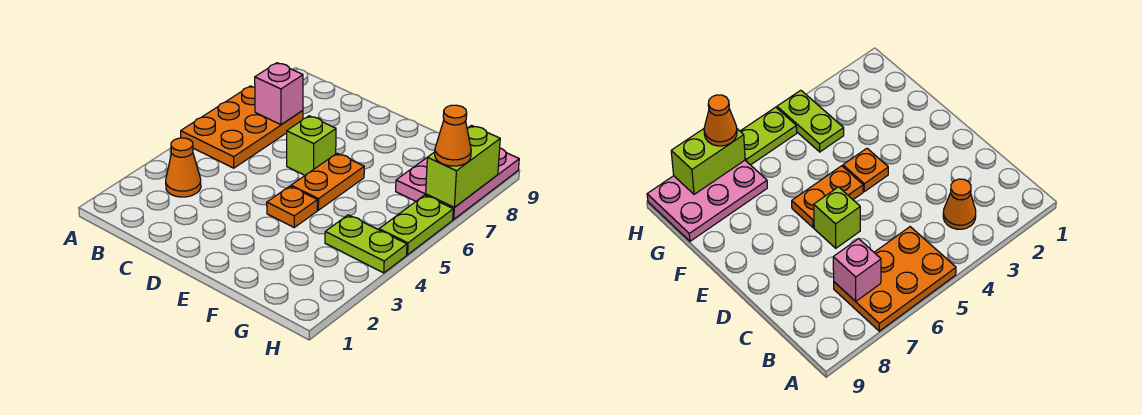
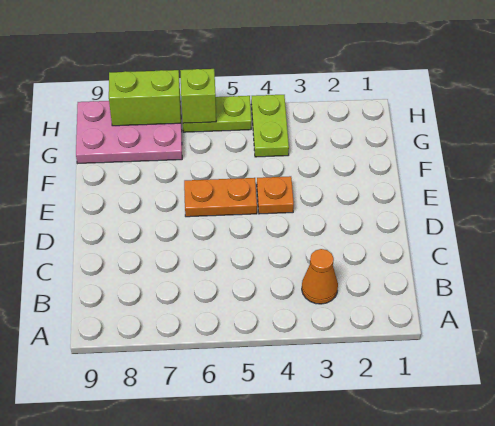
orange 2x3 plate [181,86,303,168] -> none
pink 1x1 brick [255,63,303,125] -> none
lime 1x1 brick [287,116,336,175] -> lime 1x1 brick moved to [180,69,216,123]
orange 1x1 cone [435,105,471,166] -> none

